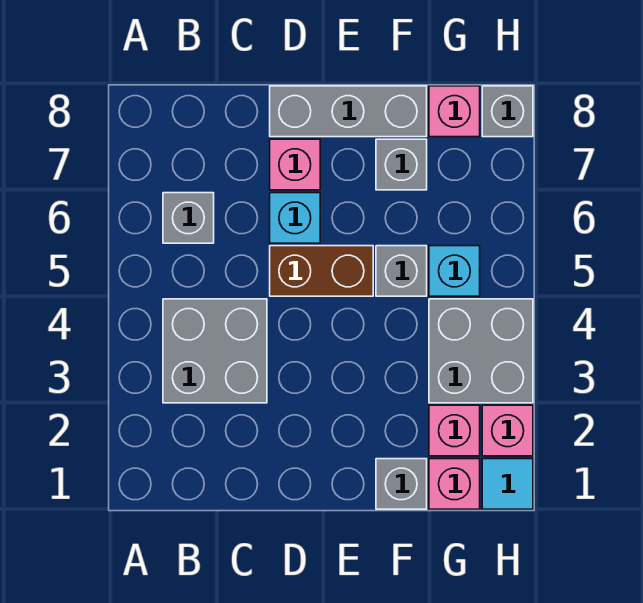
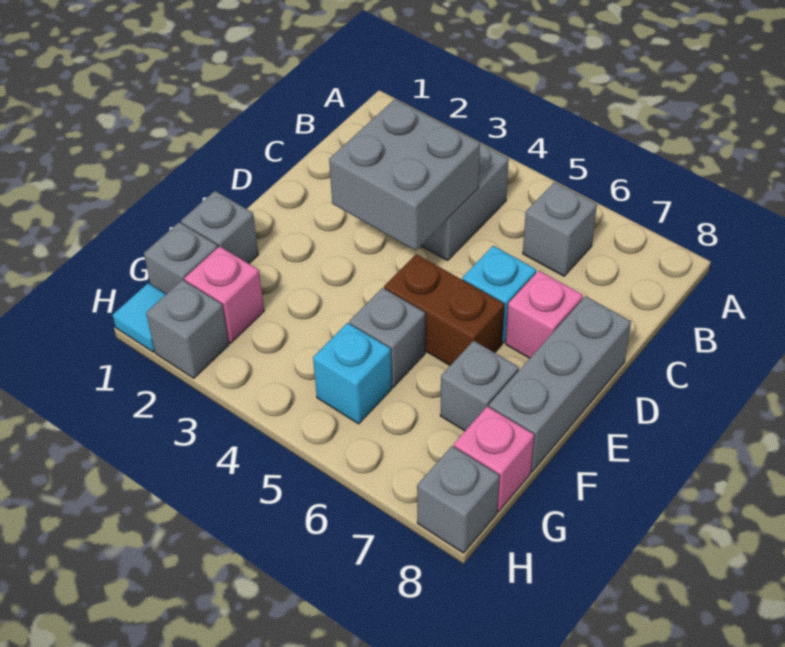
brown 1x2 brick [270,246,373,296] -> brown 1x2 brick turned to [384,254,504,365]
pink 1x1 brick [429,459,480,509] -> grey 1x1 brick [144,222,218,294]
grey 2x2 brick [429,299,533,403] -> grey 2x2 brick moved to [329,99,480,250]
pink 1x1 brick [482,405,533,456] -> grey 1x1 brick [146,280,229,378]

